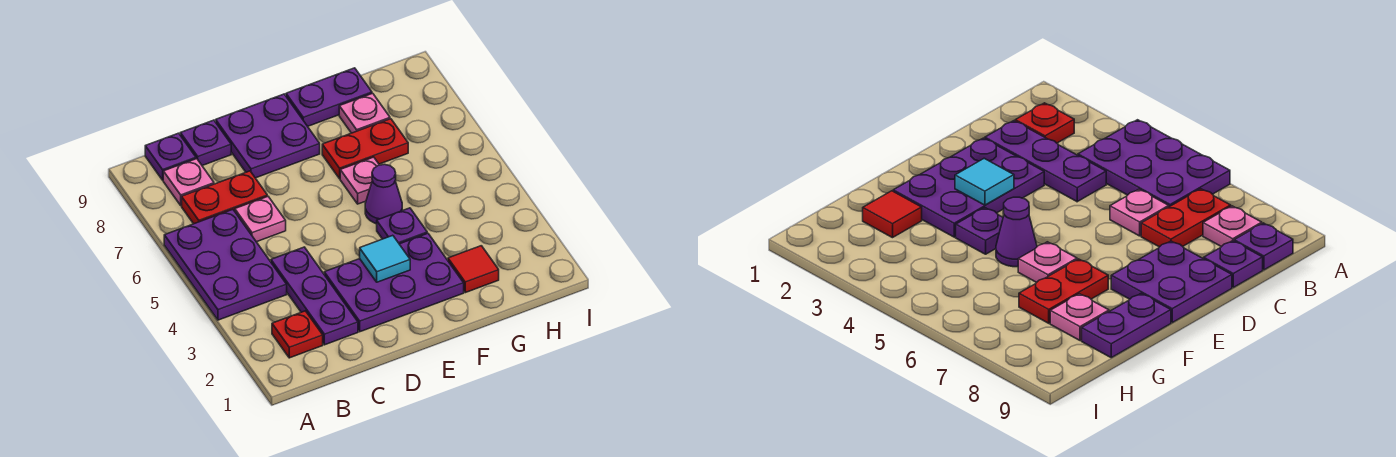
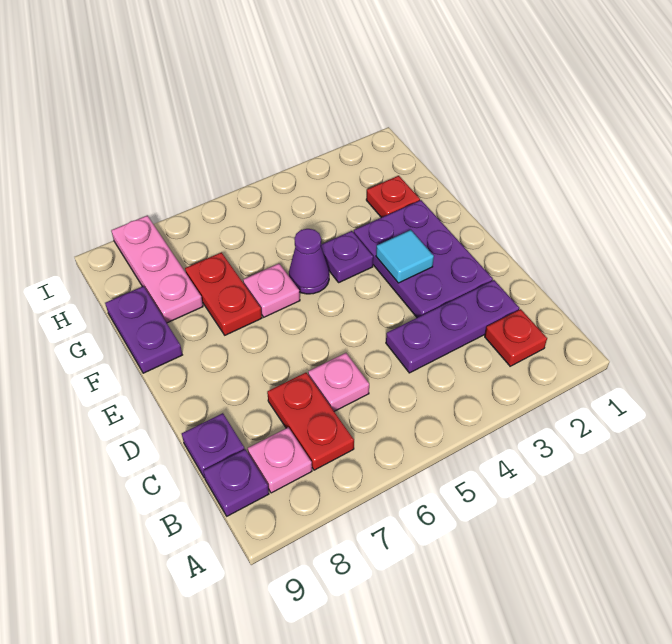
purple 2x3 plate [164,210,287,320] -> none
purple 2x2 plate [216,94,320,178] -> none
red 1x1 tile [448,246,499,293] -> red 1x1 plate [366,176,420,218]
pink 1x1 plate [339,93,390,133] -> pink 1x3 plate [111,216,203,323]

